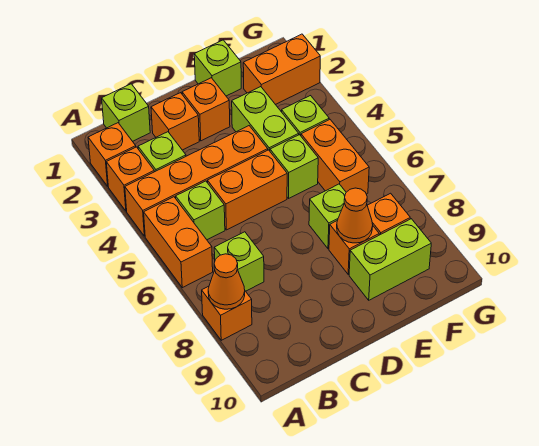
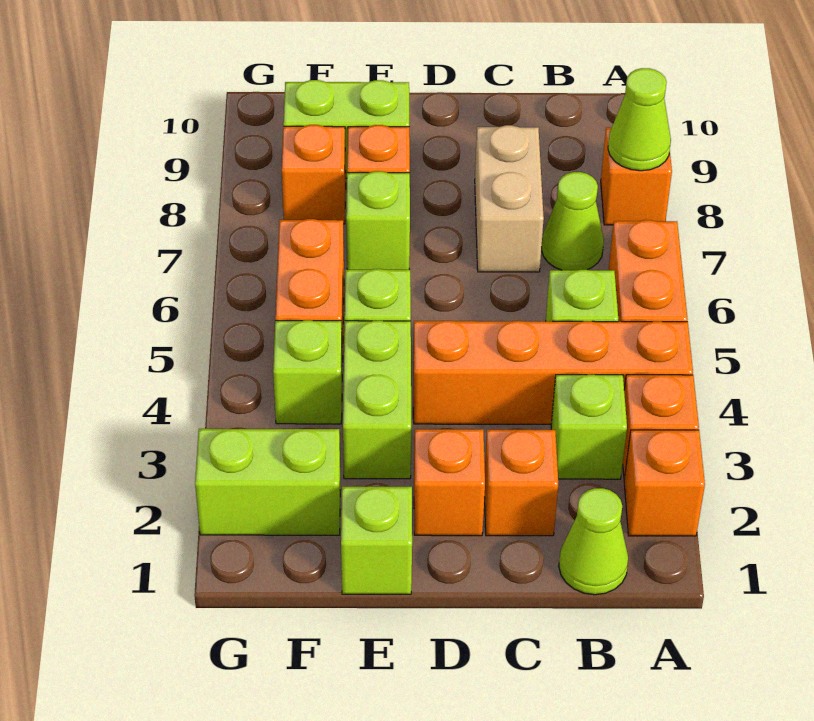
orange 1x1 cone [208,254,245,309] -> lime 1x1 cone [608,68,671,171]
lime 1x1 brick [102,84,150,141] -> lime 1x1 cone [559,488,628,595]
lime 1x1 brick [214,232,264,291] -> lime 1x1 cone [541,172,604,270]
orange 1x2 brick [207,150,287,230] -> none
none -> tan 1x2 brick [475,125,544,272]
orange 1x1 cone [337,188,373,243] -> none
orange 1x2 brick [243,34,320,105] -> lime 1x2 brick [195,429,340,535]

